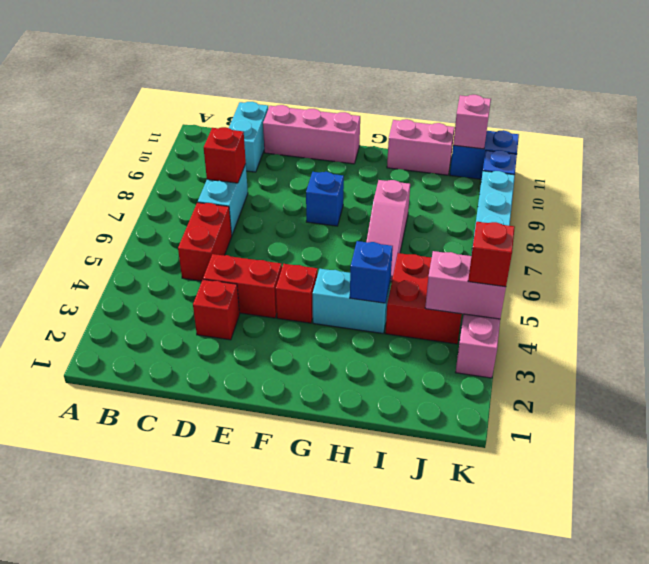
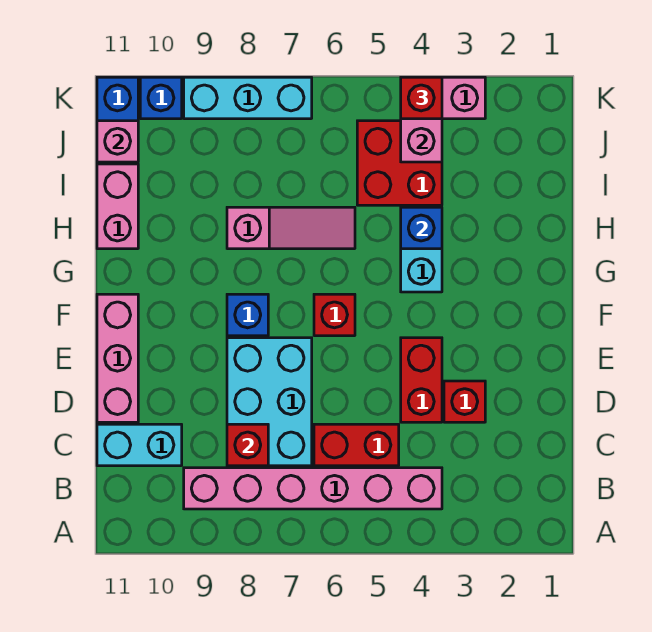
none -> pink 1x6 brick [184,468,442,509]
cyan 1x2 brick [198,164,248,235] -> cyan 2x3 brick [227,338,312,466]
red 1x1 brick [276,264,318,323] -> red 1x1 brick moved to [314,294,355,336]

